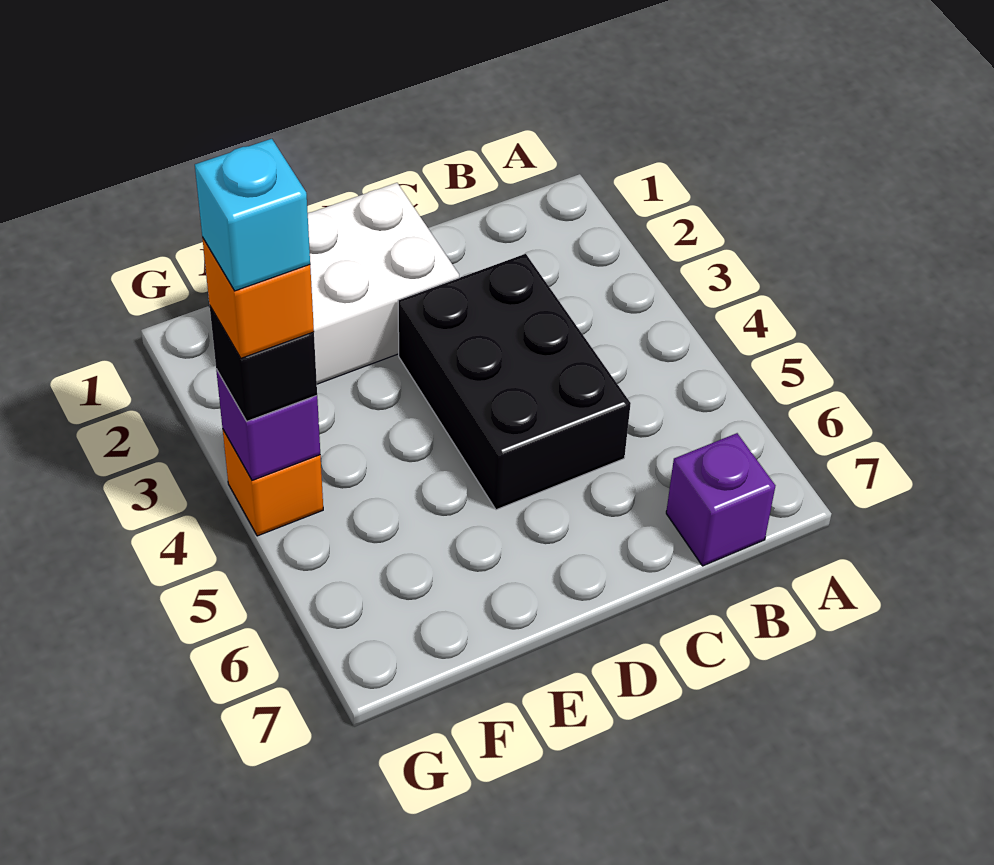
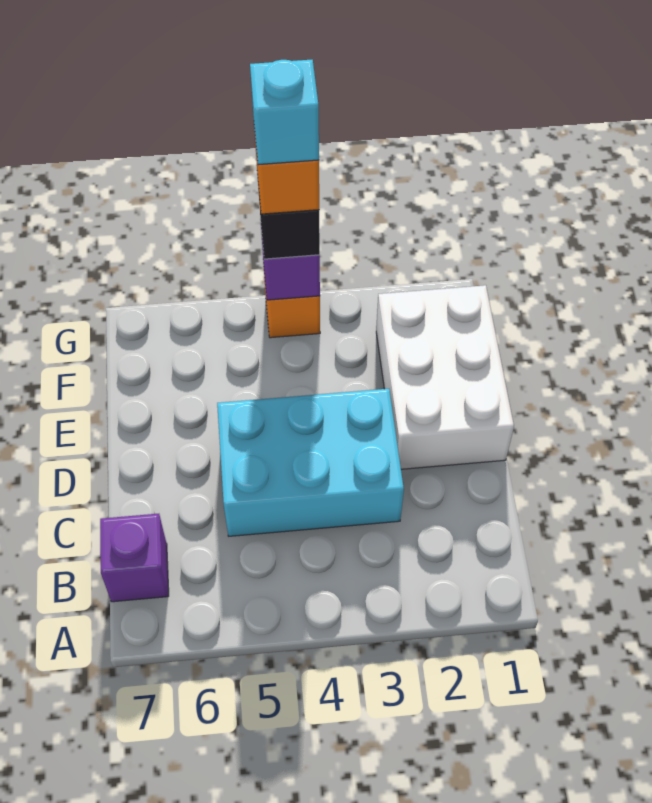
black 2x3 brick [398,254,631,510] -> cyan 2x3 brick [217,389,404,536]

